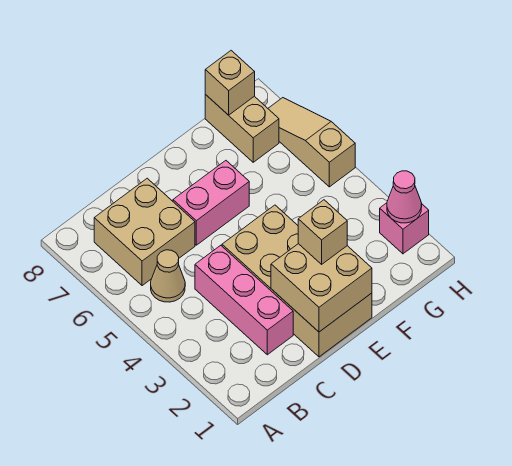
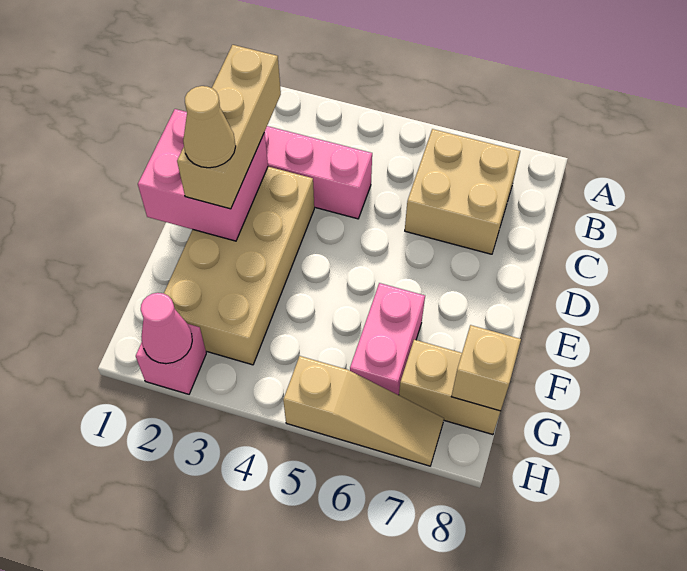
tan 1x1 cone [151,250,185,302] -> tan 1x1 cone moved to [183,86,236,168]
tan 2x4 brick [222,205,372,357] -> tan 2x4 brick turned to [164,167,314,365]
tan 2x2 brick [271,244,372,332] -> pink 2x2 brick [138,109,268,241]
pink 1x2 brick [173,161,249,245] -> pink 1x2 brick moved to [350,283,425,395]
tan 1x1 brick [298,200,347,264] -> tan 1x3 brick [177,45,281,209]

